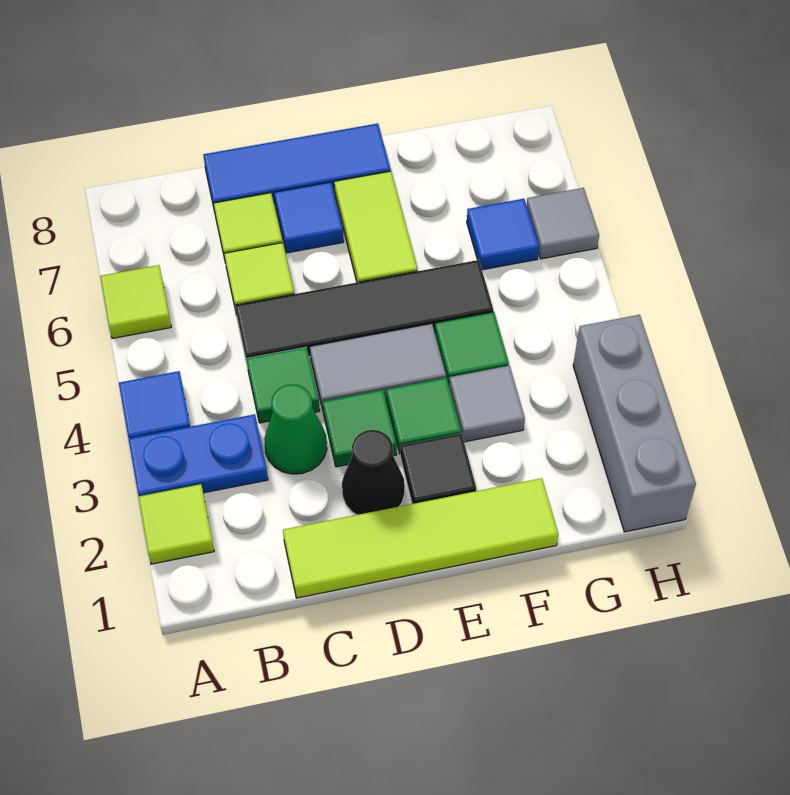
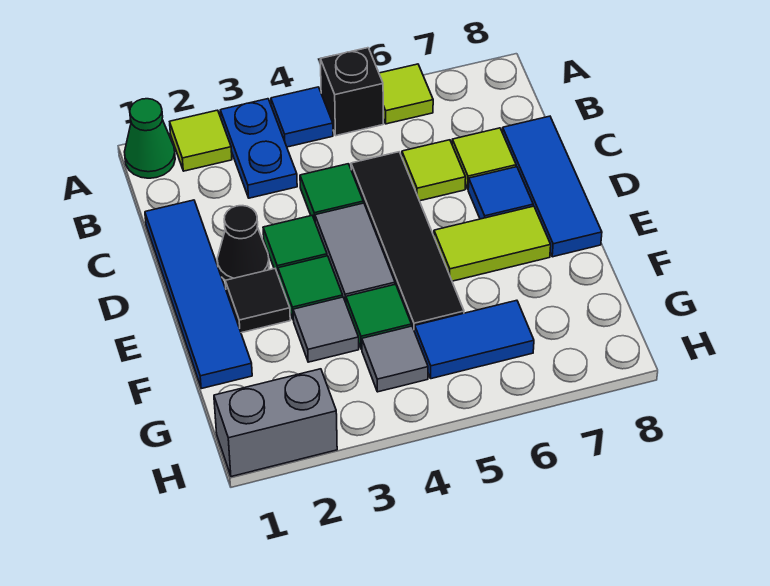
none -> black 1x1 brick [320,48,383,136]
lime 1x4 tile [283,478,558,598] -> blue 1x4 tile [145,200,252,389]
green 1x1 cone [264,384,327,474] -> green 1x1 cone moved to [125,99,175,178]
blue 1x1 tile [467,199,539,270] -> blue 1x2 tile [415,300,534,379]
grey 1x3 brick [573,315,696,532] -> grey 1x2 brick [214,369,337,477]
grey 1x1 tile [527,188,599,259] -> grey 1x1 tile moved to [362,326,428,392]

